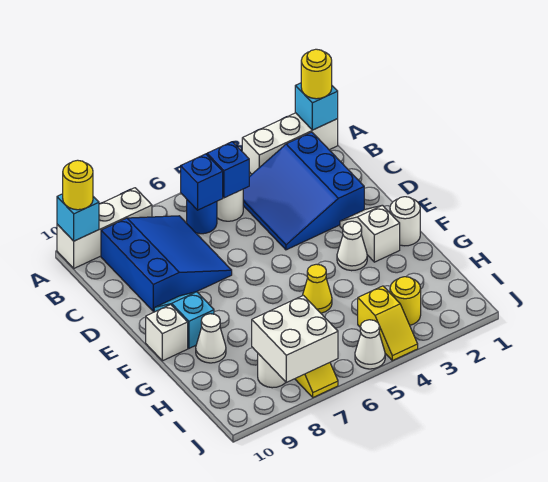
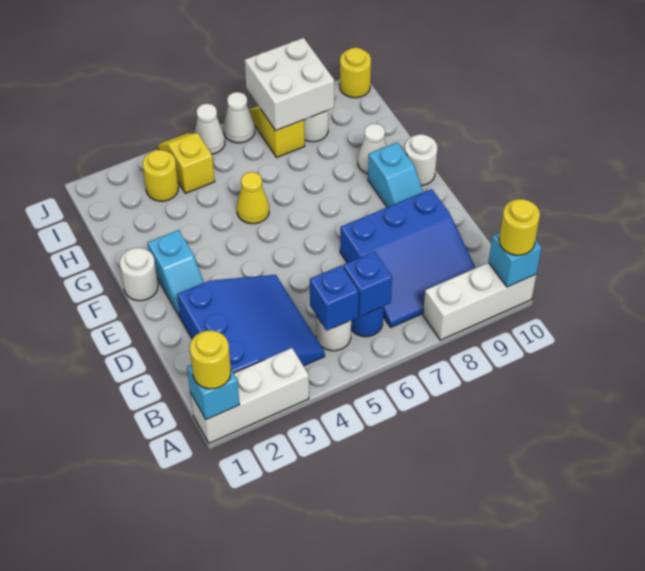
blue 3x3 slope [101,216,232,312] -> blue 3x3 slope turned to [340,189,476,327]
white 1x2 slope [340,205,400,262] -> cyan 1x2 slope [148,230,204,317]
white 1x1 cone [337,221,367,271] -> white 1x1 cone moved to [223,92,255,143]
white 1x1 brick [146,305,188,361] -> white 1x1 round brick [404,134,437,186]
none -> yellow 1x1 round brick [340,48,371,98]

